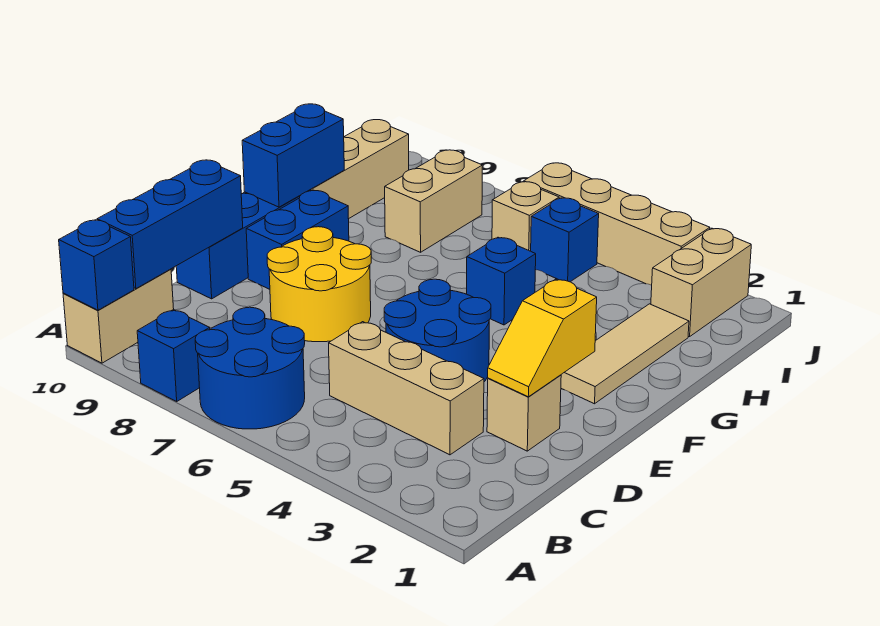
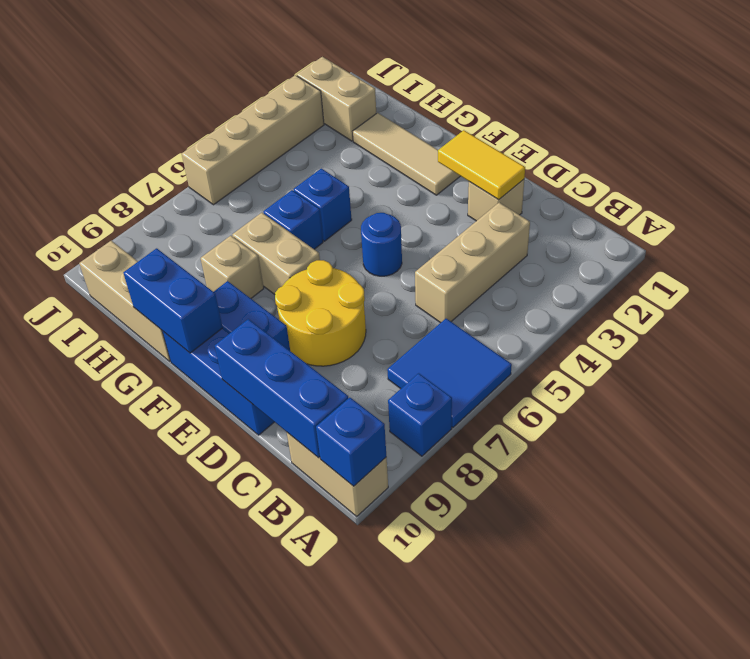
blue 2x2 round brick [195,307,305,429] -> blue 2x2 tile [387,319,512,427]
yellow 1x2 slope [488,279,597,397] -> yellow 1x2 tile [438,130,525,200]
blue 2x2 round brick [384,279,491,382] -> blue 1x1 round brick [361,213,402,276]
tan 1x2 brick [385,150,482,252] -> tan 1x2 brick moved to [232,213,320,294]
blue 1x1 brick [531,198,599,282] -> blue 1x1 brick moved to [263,190,323,249]
tan 1x1 brick [492,182,559,251] -> tan 1x1 brick moved to [201,236,264,298]

